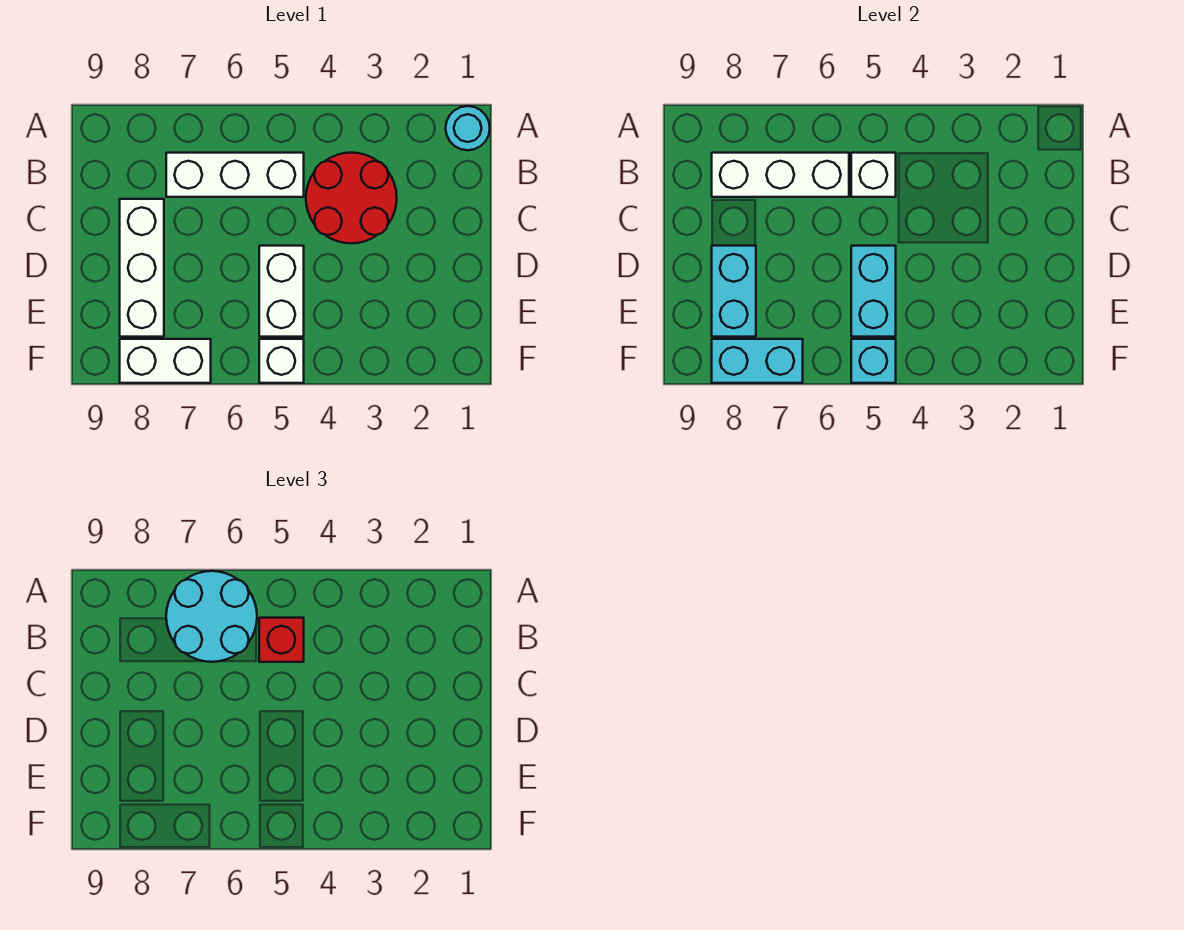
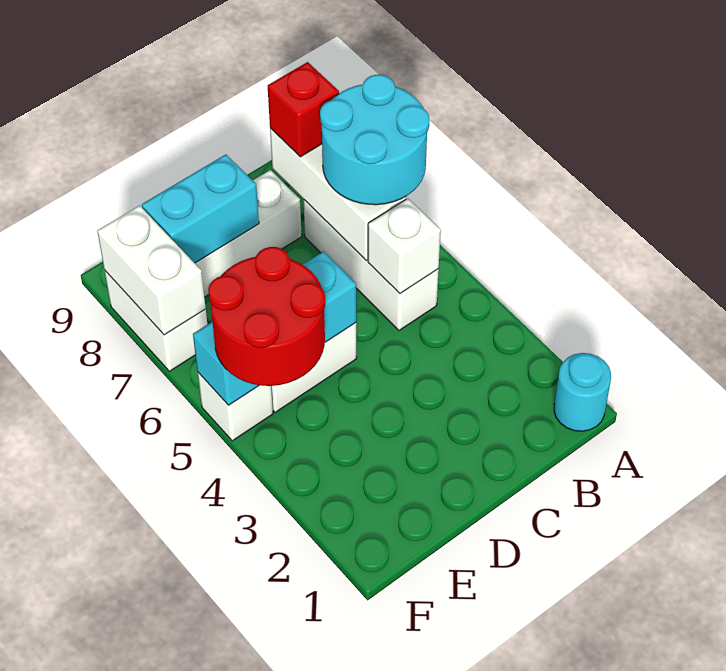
red 2x2 round brick [306,153,397,243] -> red 2x2 round brick moved to [208,247,325,386]
red 1x1 brick [259,618,304,662] -> red 1x1 brick moved to [268,62,339,157]
cyan 1x2 brick [712,339,803,383] -> white 1x2 brick [97,206,206,335]

